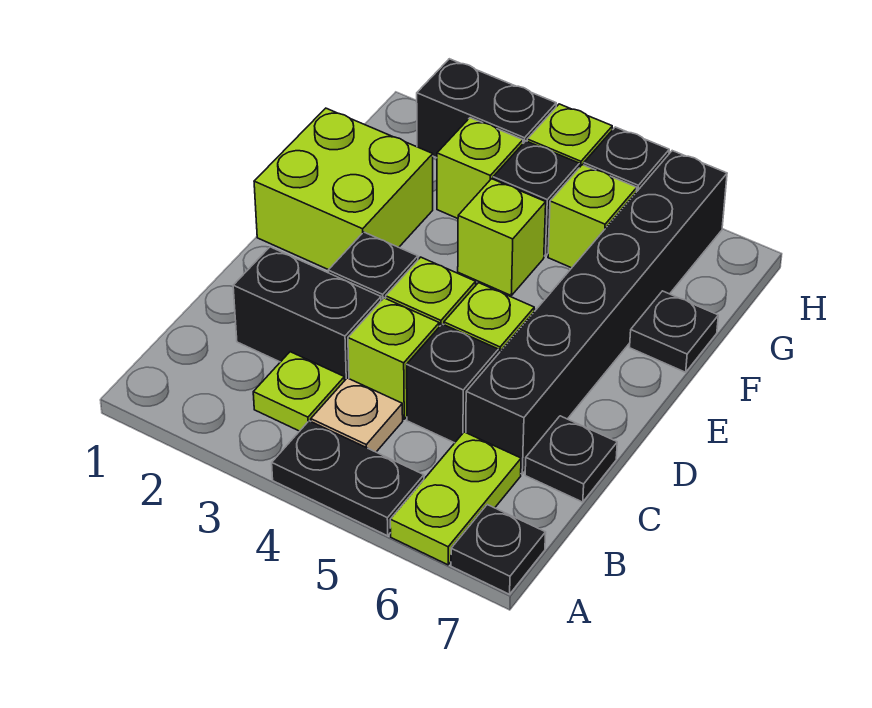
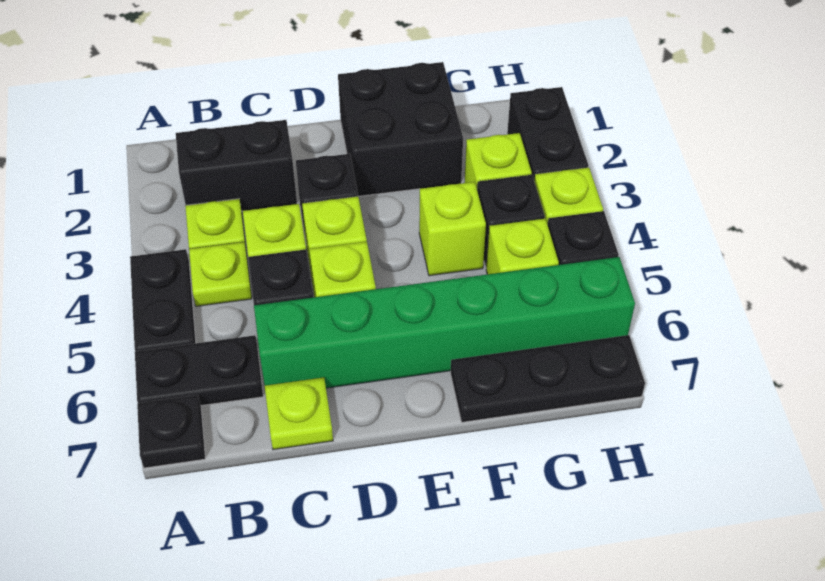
lime 1x2 plate [390,432,521,565] -> black 1x2 plate [135,335,263,406]
tan 1x1 plate [311,378,403,452] -> lime 1x1 plate [189,242,252,306]
black 1x2 brick [233,247,381,380] -> black 1x2 brick turned to [176,120,297,211]
black 1x6 brick [466,151,727,474] -> green 1x6 brick [254,257,635,388]
black 1x1 plate [525,416,617,502] -> lime 1x1 plate [265,377,333,450]
lime 2x2 brick [254,108,433,270] -> black 2x2 brick [338,62,463,196]
black 1x1 plate [630,291,718,372] -> black 1x3 plate [450,335,645,422]

